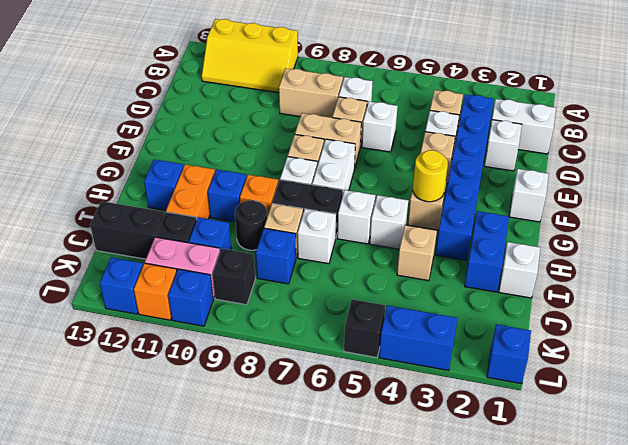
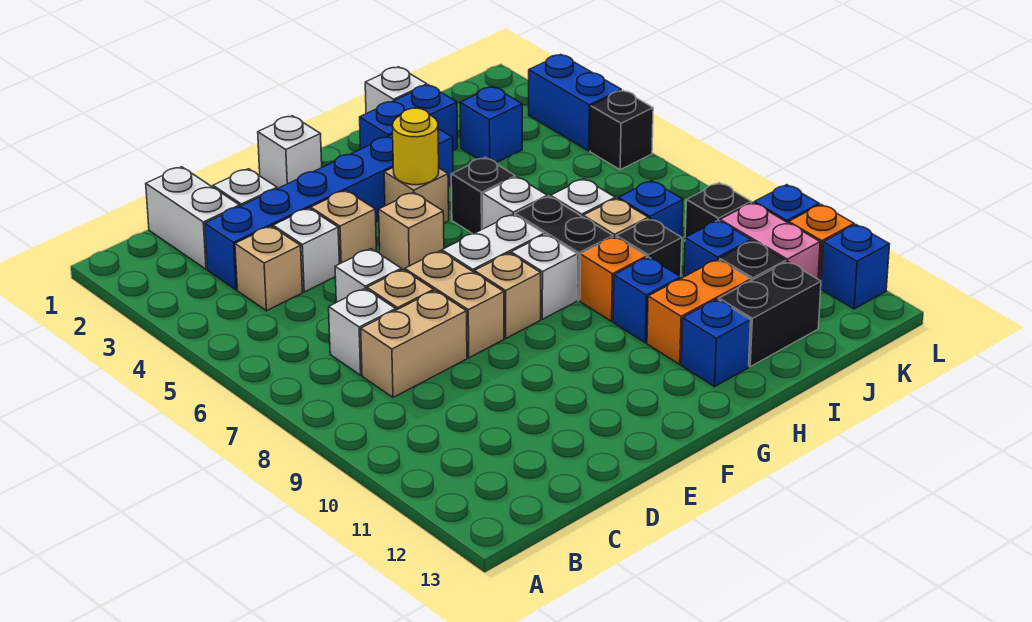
yellow 2x3 slope [202,19,298,93] -> none
tan 1x2 brick [279,68,343,118] -> tan 1x2 brick turned to [361,291,467,397]
white 1x1 brick [370,195,408,249] -> black 1x1 brick [451,157,515,234]
tan 1x1 brick [397,225,437,281] -> tan 1x1 brick moved to [379,192,444,270]
black 1x1 round brick [235,200,267,250] -> black 1x1 brick [616,218,682,277]
black 1x2 brick [90,201,164,259] -> black 1x2 brick turned to [719,261,821,367]
blue 1x1 brick [487,324,531,384] -> blue 1x1 brick moved to [460,87,522,163]

